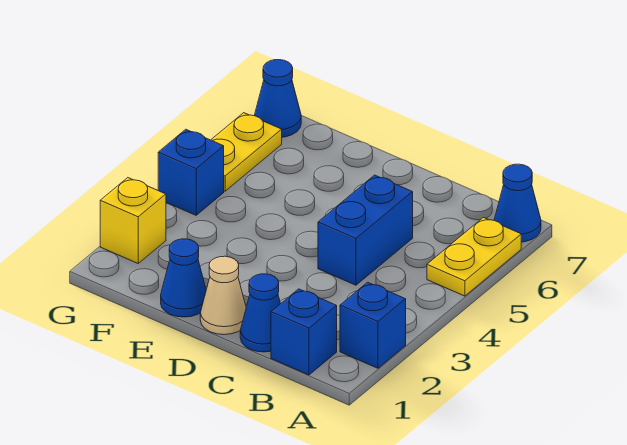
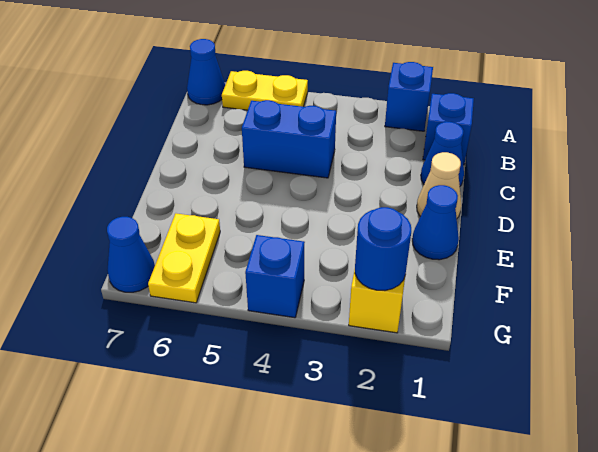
none -> blue 1x1 round brick [355,207,411,290]
yellow 1x2 plate [211,113,282,191] -> yellow 1x2 plate turned to [148,213,220,303]

